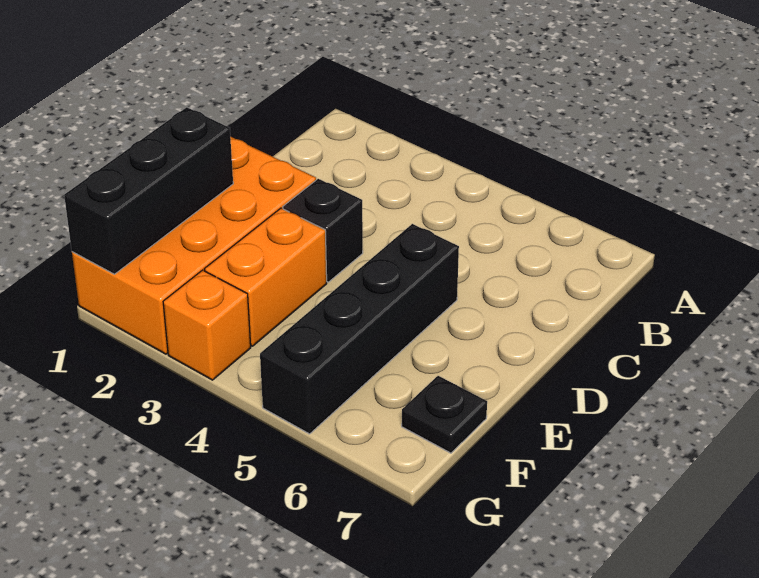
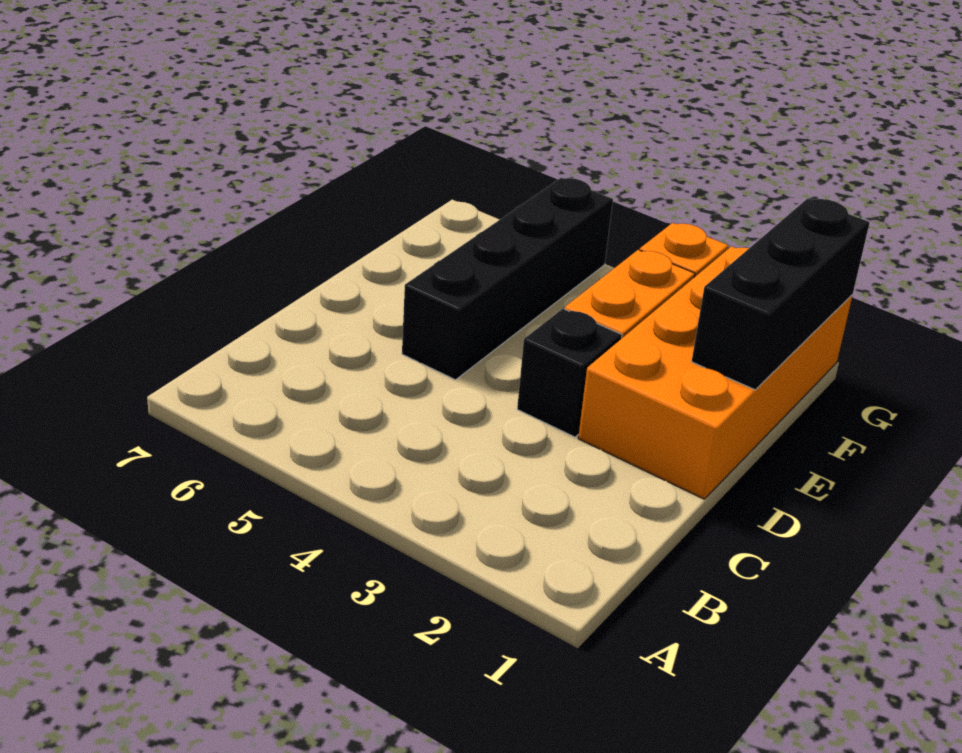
black 1x1 plate [402,376,487,453] -> none

